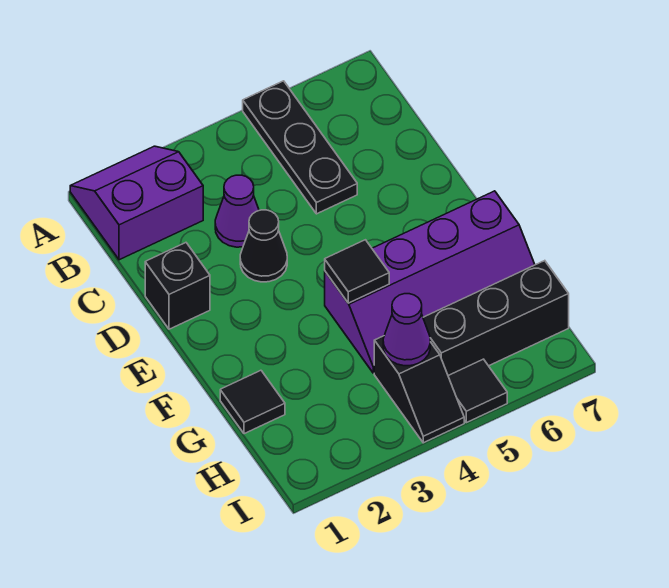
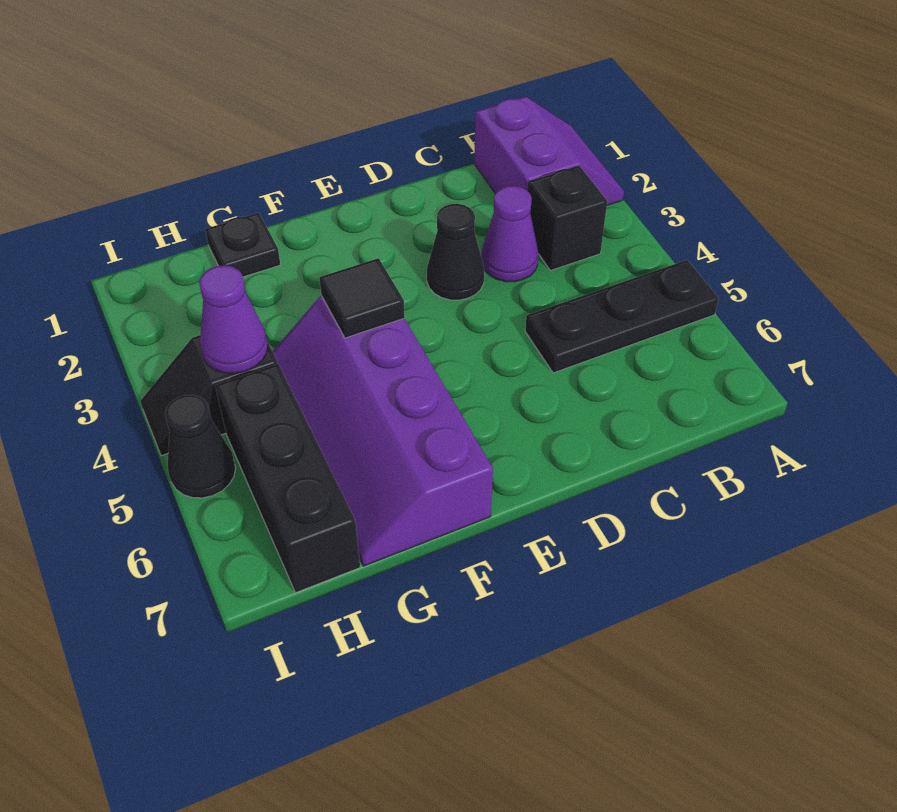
black 1x1 brick [145,243,210,329] -> black 1x1 brick moved to [527,166,607,270]
black 1x1 tile [220,370,285,434] -> black 1x1 plate [205,213,280,277]
black 1x1 tile [448,359,507,423] -> black 1x1 cone [165,395,235,498]

